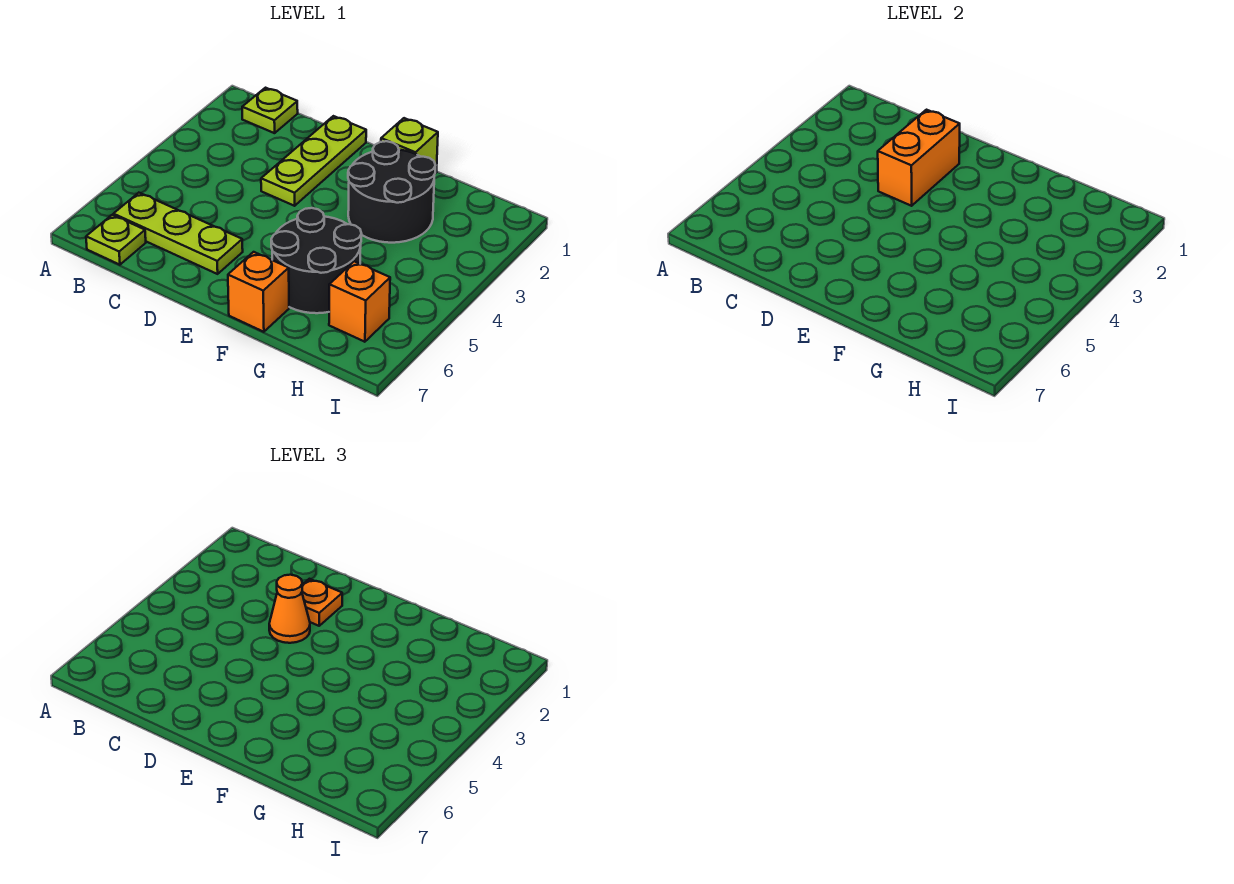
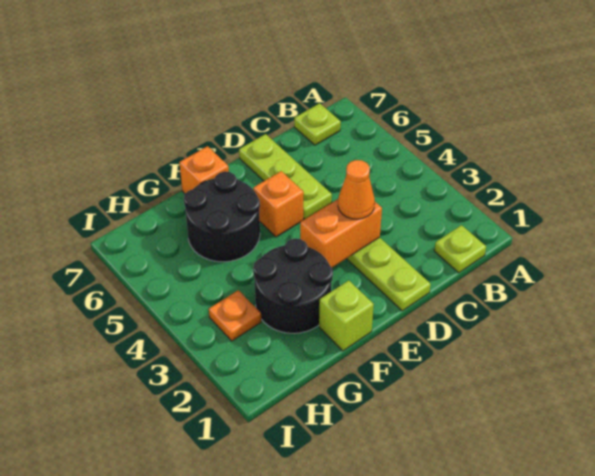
lime 1x3 plate [113,193,243,274] -> lime 1x3 plate turned to [239,134,332,219]
orange 1x2 brick [878,110,960,206] -> orange 1x2 brick turned to [300,199,382,268]
orange 1x1 plate [302,579,342,626] -> orange 1x1 plate moved to [209,290,261,341]
orange 1x1 brick [329,261,390,342] -> orange 1x1 brick moved to [253,171,304,237]

